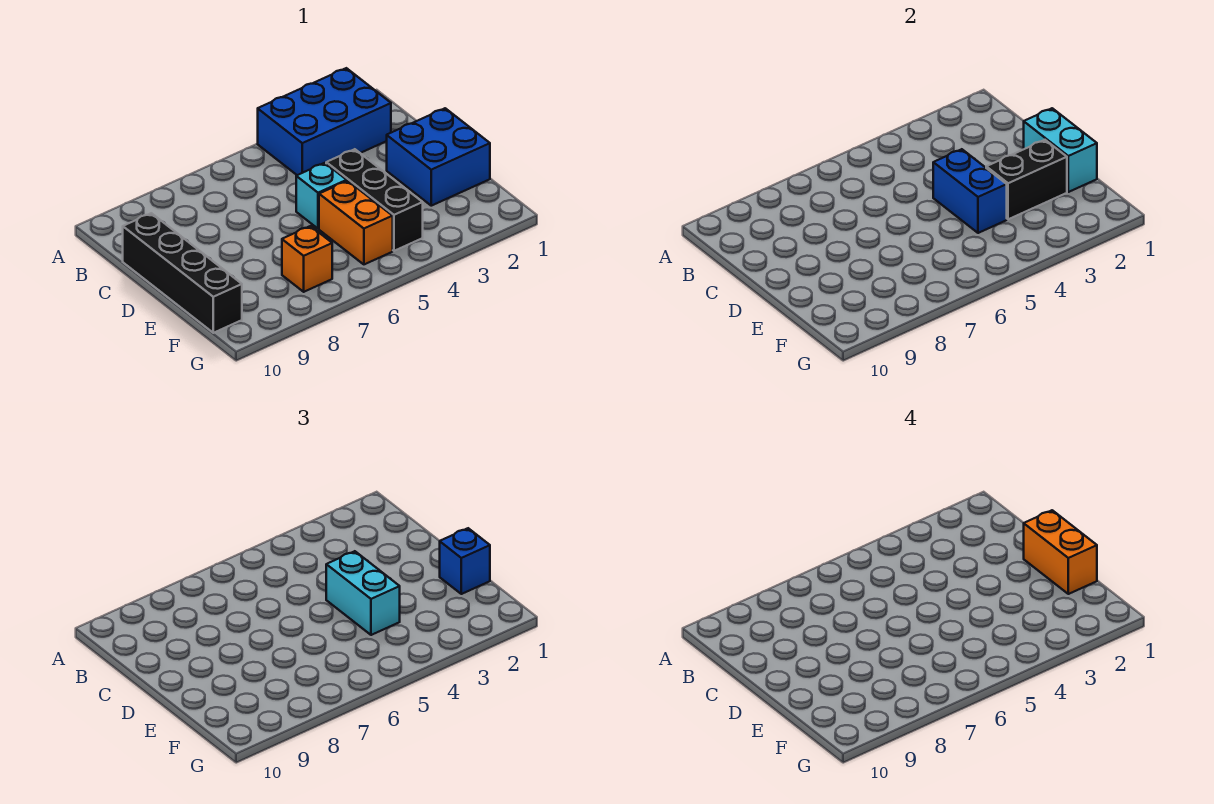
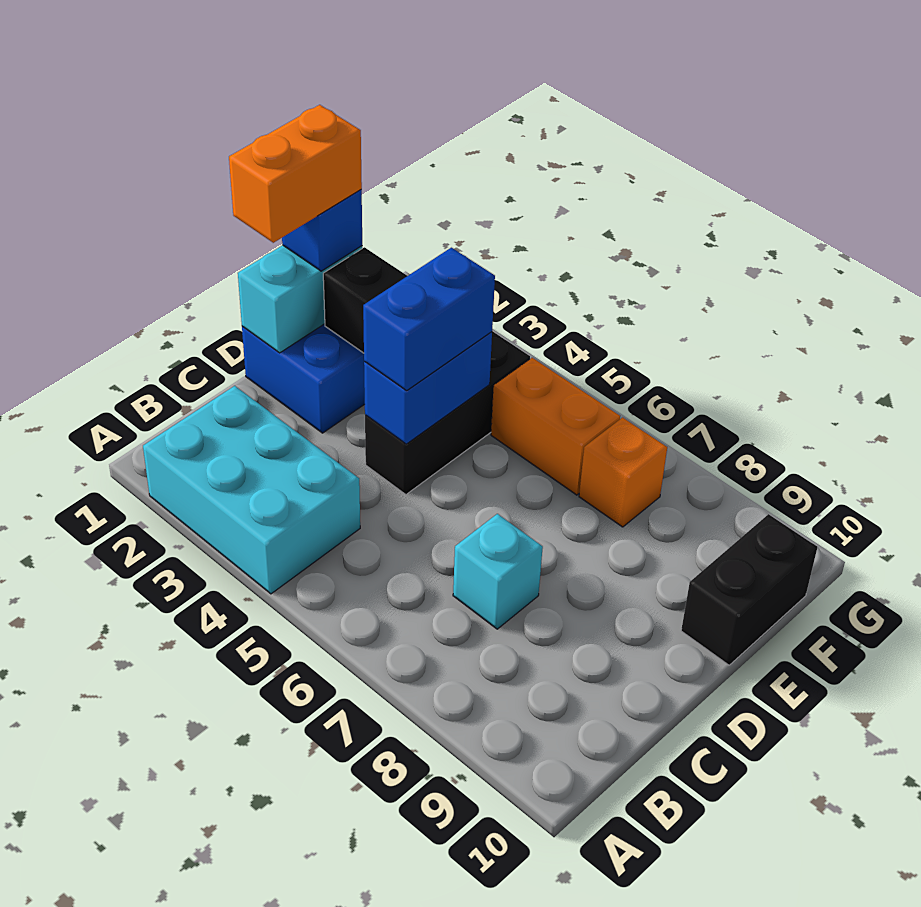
blue 2x3 brick [258,68,391,175] -> cyan 2x3 brick [143,386,360,594]
black 1x4 brick [123,213,242,333] -> black 1x2 brick [681,514,817,665]
cyan 1x2 brick [326,551,400,635] -> blue 1x2 brick [363,248,495,391]
cyan 1x1 brick [296,163,347,229] -> cyan 1x1 brick moved to [453,514,543,629]
orange 1x2 brick [319,181,393,264] -> orange 1x2 brick turned to [491,358,620,495]

